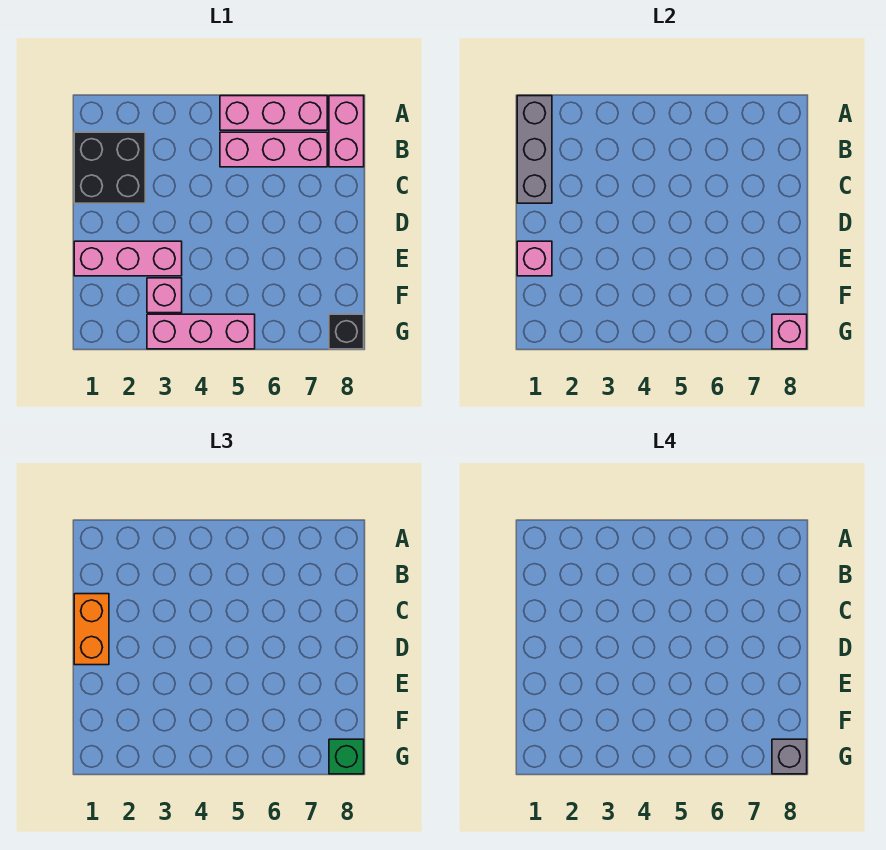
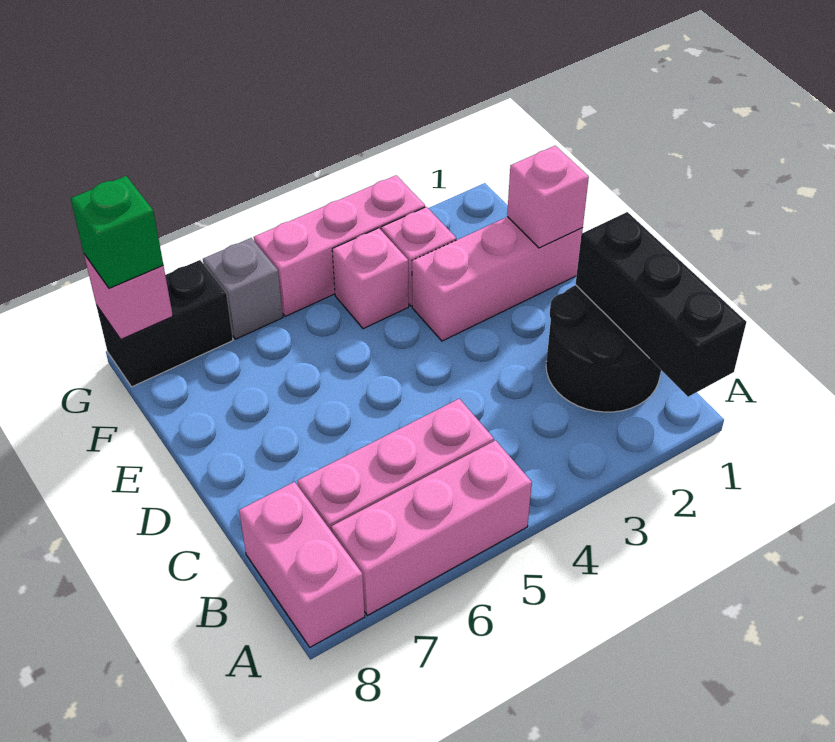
grey 1x3 brick [517,96,552,203] -> black 1x3 brick [576,212,746,397]
black 2x2 brick [74,132,145,203] -> black 2x2 round brick [546,285,661,412]
orange 1x2 brick [74,594,109,665] -> none
none -> pink 1x1 brick [332,228,409,329]
black 1x1 brick [329,314,364,349] -> black 1x2 brick [96,260,233,387]
grey 1x1 brick [772,739,807,774] -> grey 1x1 brick moved to [203,238,283,339]

